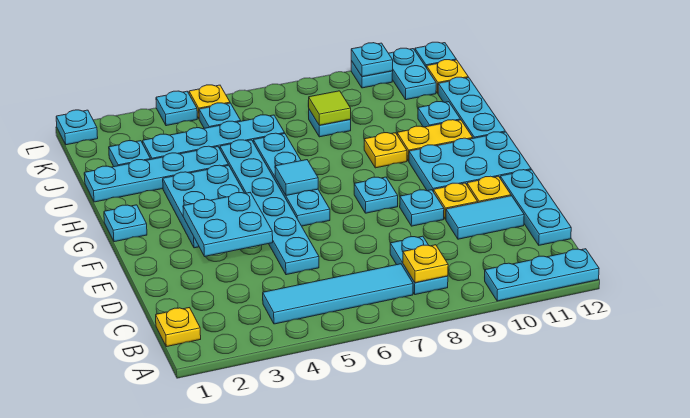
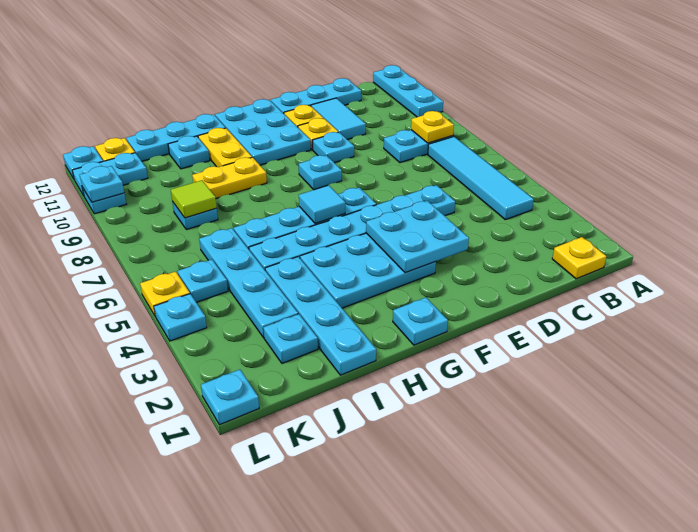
yellow 1x1 plate [364,133,407,168] -> yellow 1x2 plate [192,157,267,198]

